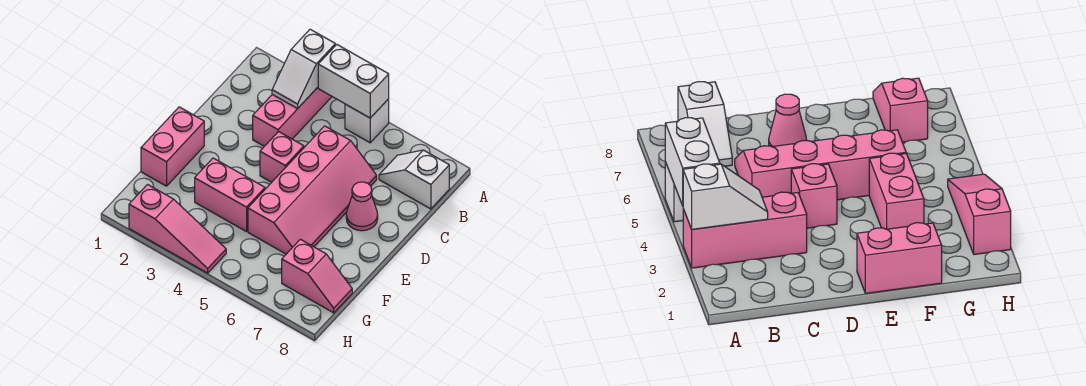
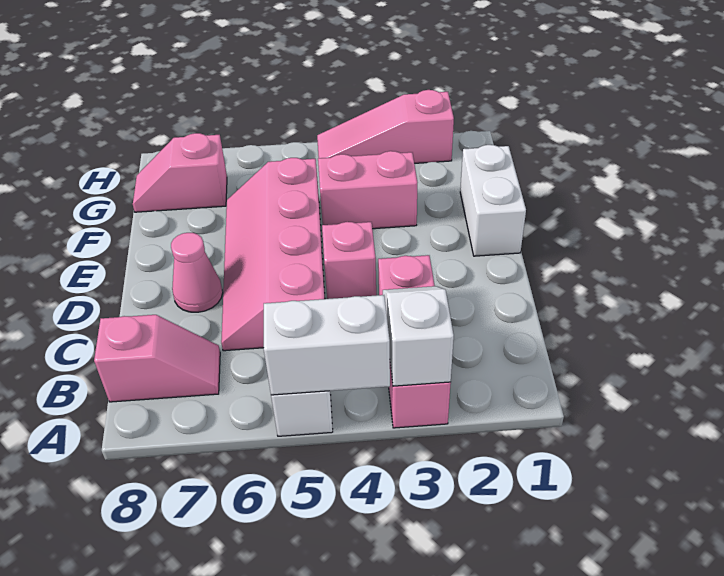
white 1x2 slope [379,150,449,209] -> pink 1x2 slope [94,315,220,402]
pink 1x2 brick [141,107,204,186] -> white 1x2 brick [460,145,526,256]

